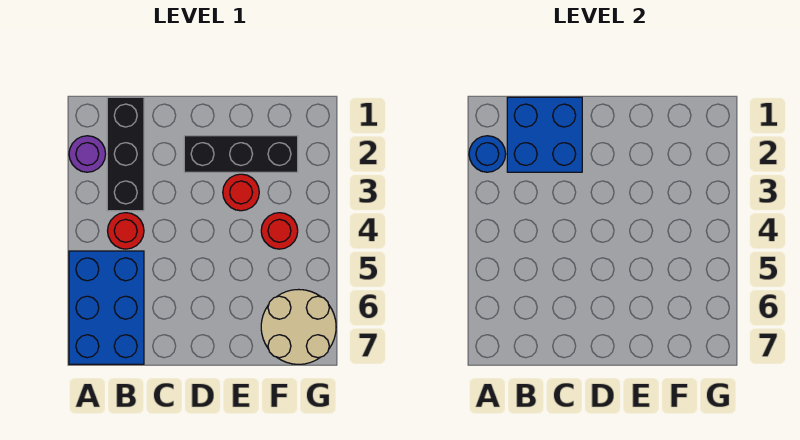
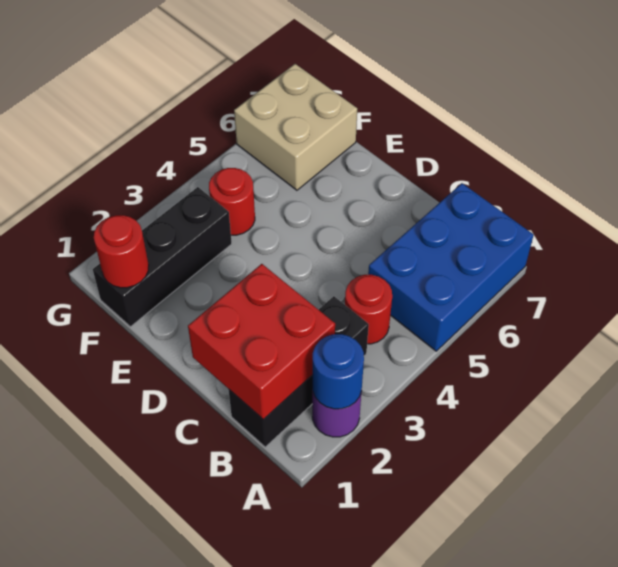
blue 2x2 brick [507,97,582,172] -> red 2x2 brick [188,264,335,420]
black 1x3 brick [184,136,298,172] -> black 1x3 brick turned to [93,187,232,327]
red 1x1 round brick [223,174,259,211] -> red 1x1 round brick moved to [94,215,149,288]
tan 2x2 round brick [261,289,336,364] -> tan 2x2 brick [234,64,357,190]

